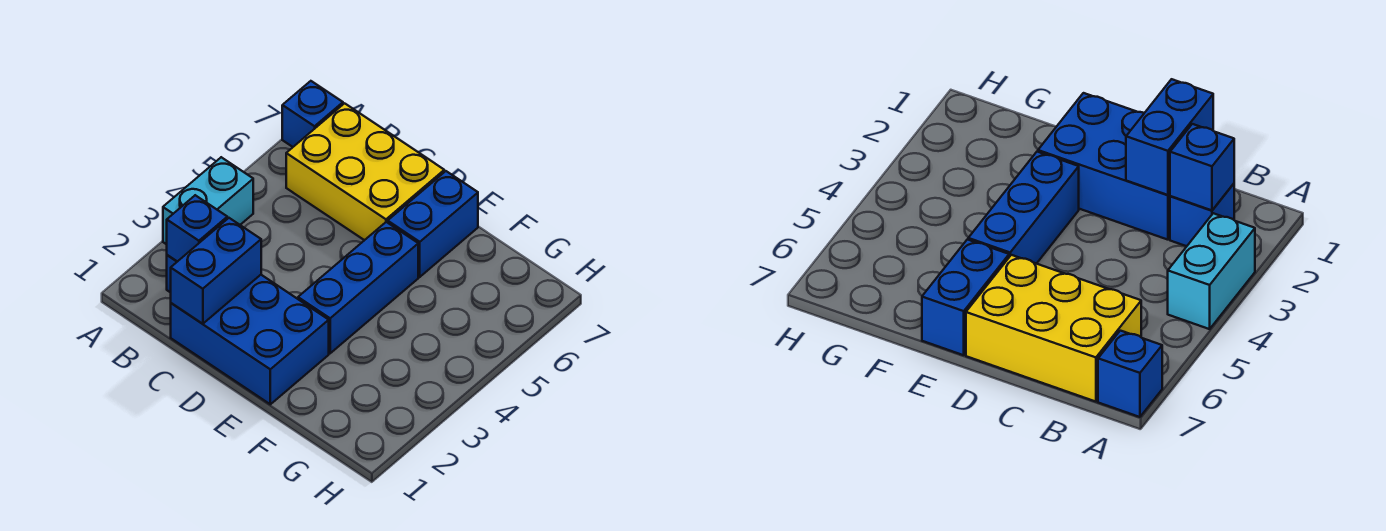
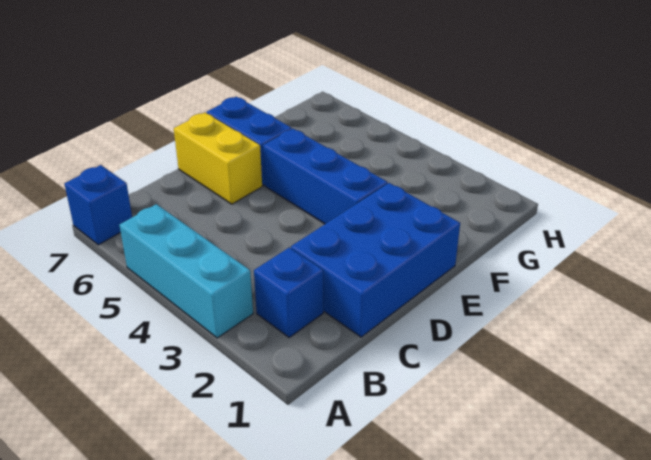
cyan 1x2 brick [163,157,253,244] -> cyan 1x3 brick [120,204,253,338]
blue 1x1 brick [167,195,227,262] -> none
yellow 2x3 brick [286,103,444,240] -> yellow 1x2 brick [174,113,262,204]
blue 1x2 brick [171,218,261,324] -> none

